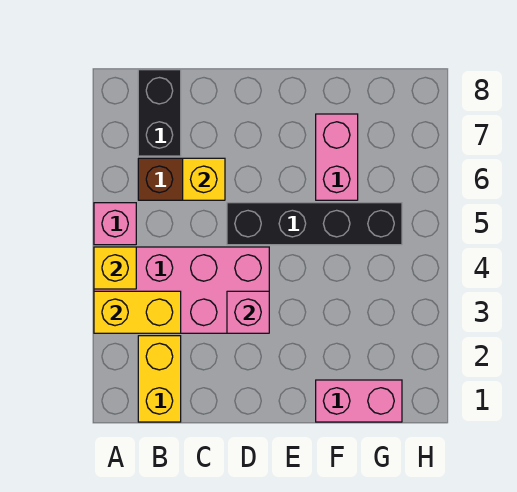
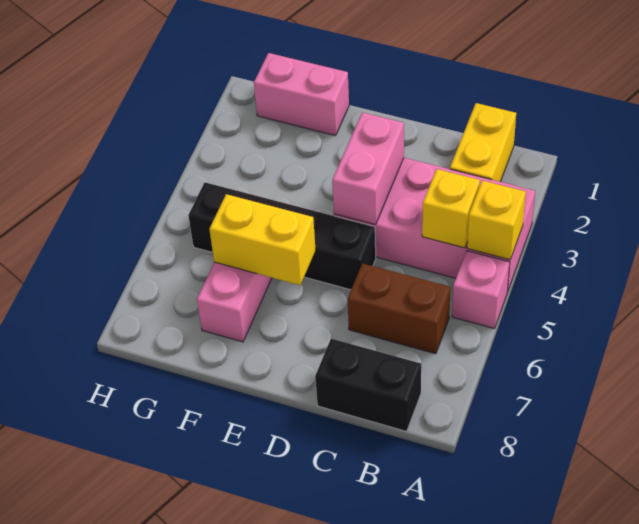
yellow 1x2 brick [94,291,181,333] -> yellow 1x2 brick moved to [209,194,316,285]
black 1x2 brick [138,70,181,156] -> black 1x2 brick turned to [315,339,421,431]
yellow 1x1 brick [183,158,225,200] -> yellow 1x1 brick moved to [422,169,480,248]
pink 1x1 brick [227,291,269,333] -> pink 1x2 brick [332,112,404,225]

